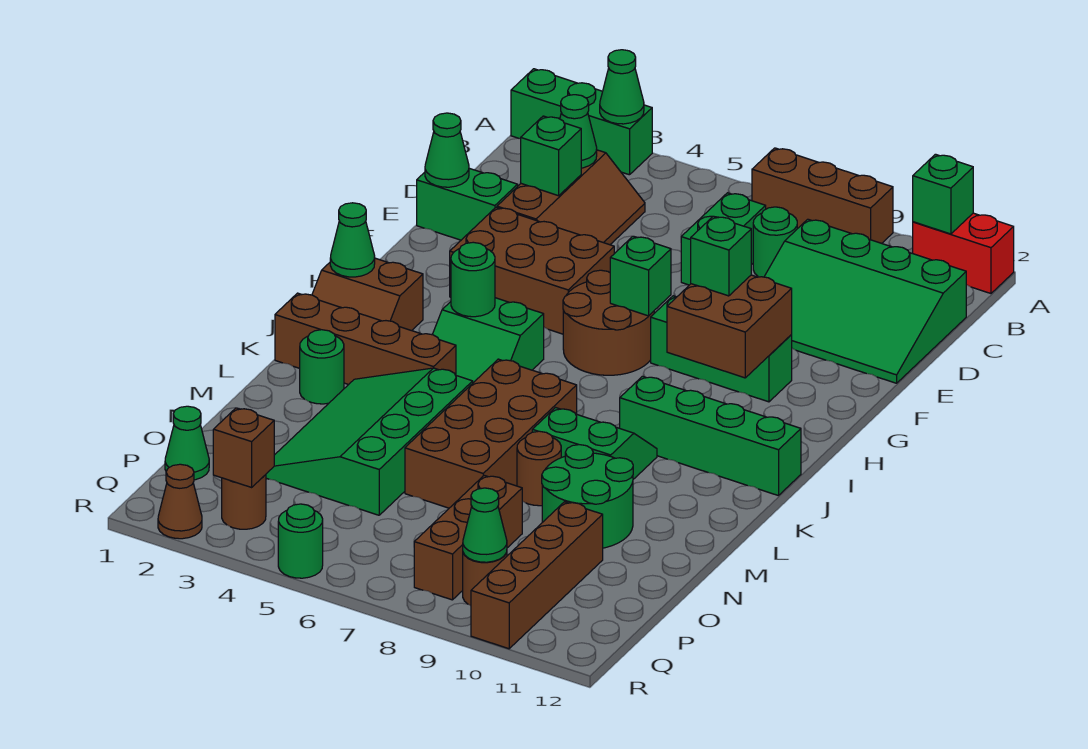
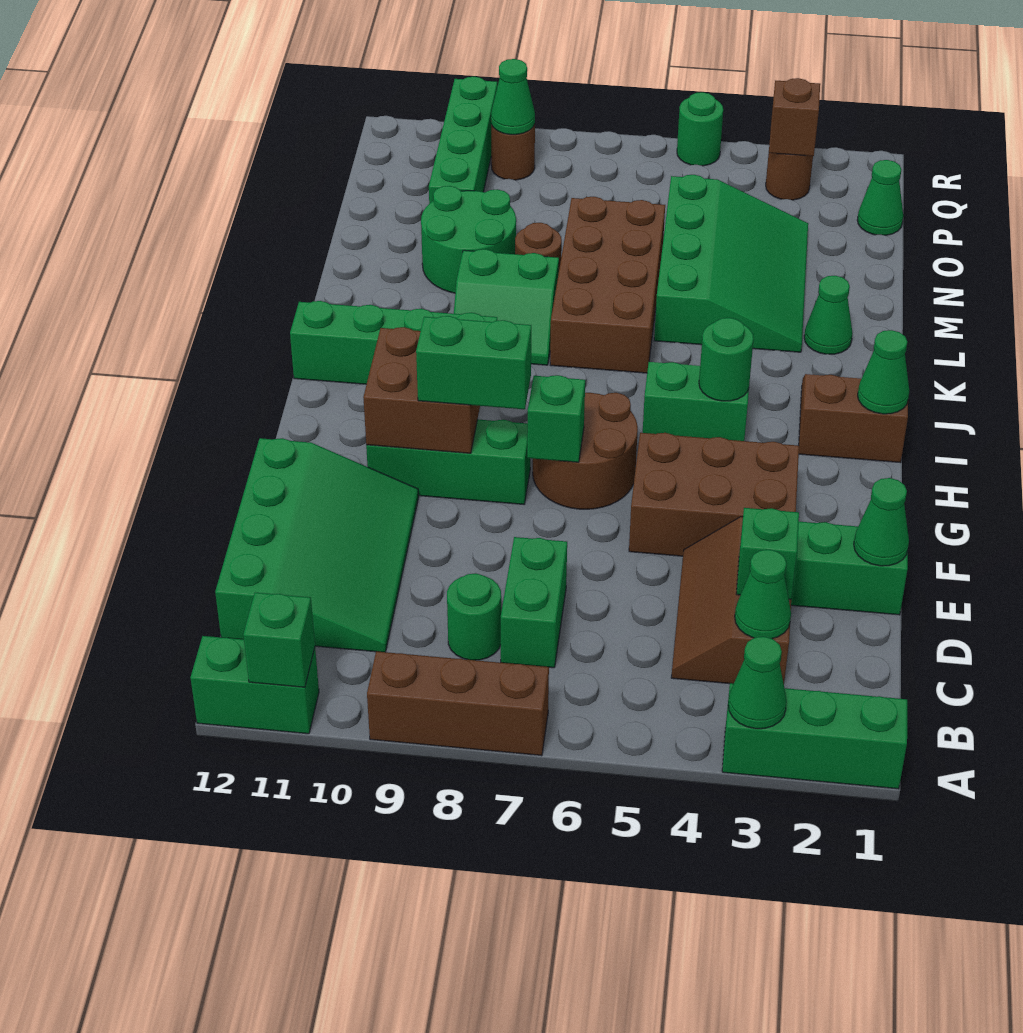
red 1x2 brick [913,213,1014,293] -> green 1x2 brick [190,636,319,734]
green 3x4 slope [764,219,966,383] -> green 3x4 slope turned to [215,438,419,652]
green 1x1 brick [691,216,751,296] -> green 1x2 brick [416,316,531,409]
brown 1x4 brick [275,293,456,385] -> none
green 1x1 round brick [300,330,344,404] -> green 1x1 cone [804,276,853,354]
brown 1x3 brick [414,475,522,600] -> none
brown 1x4 brick [471,502,603,649] -> green 1x4 brick [429,77,497,204]
brown 1x1 cone [158,464,202,539] -> none

